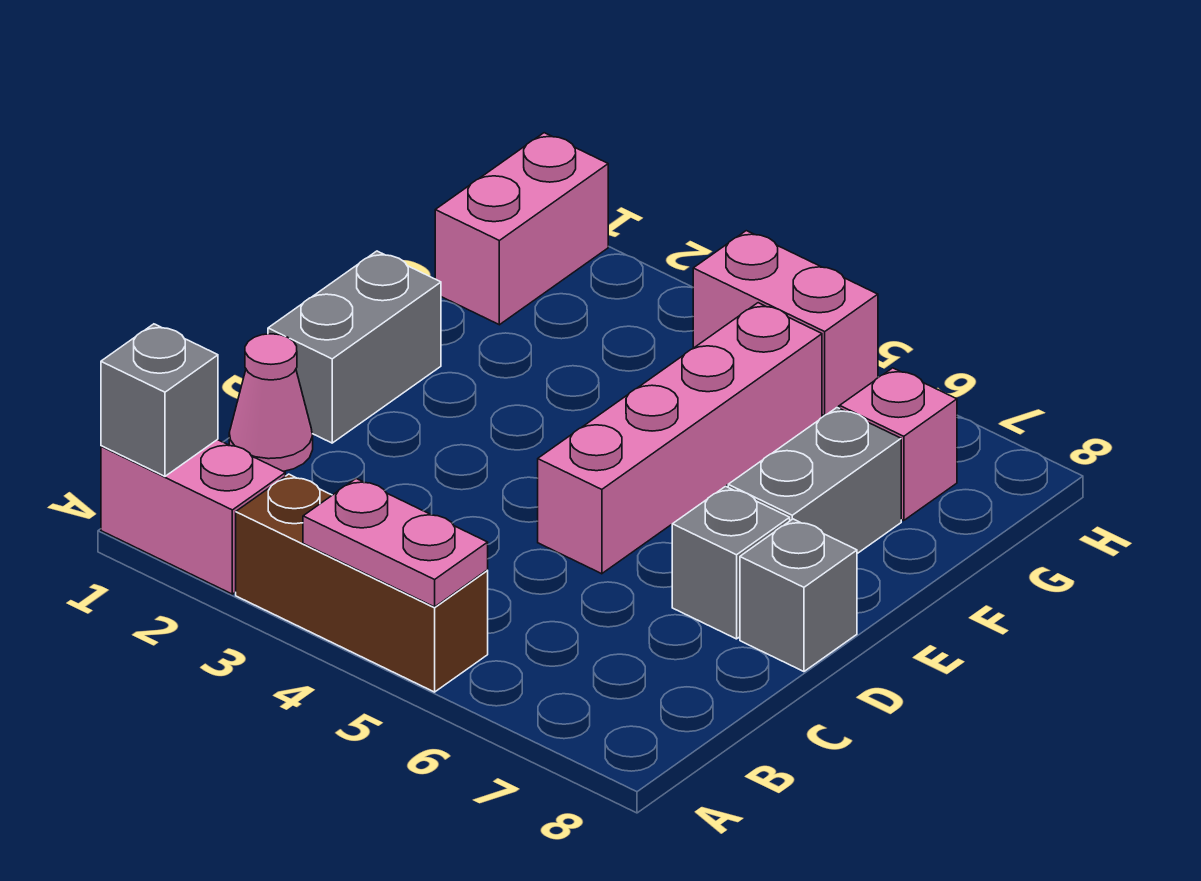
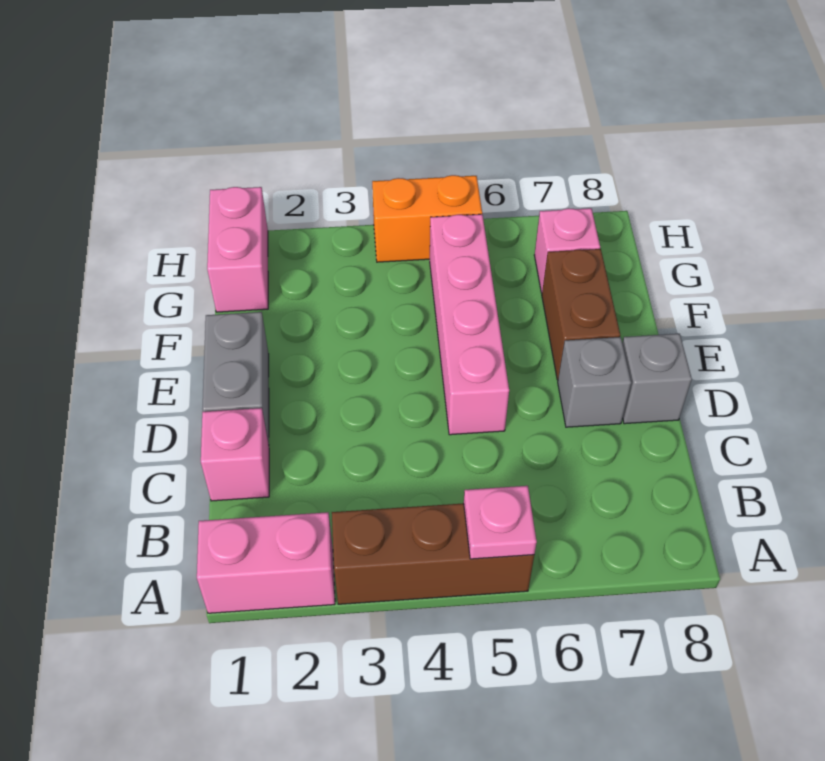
grey 1x1 brick [101,324,218,476] -> none
pink 1x2 plate [303,479,488,607] -> pink 1x1 plate [464,486,537,559]
pink 1x1 cone [229,334,313,471] -> pink 1x1 brick [201,408,269,501]
grey 1x2 brick [728,408,901,554] -> brown 1x2 brick [542,249,620,380]
pink 1x2 brick [693,231,878,416] -> orange 1x2 brick [372,175,482,262]

